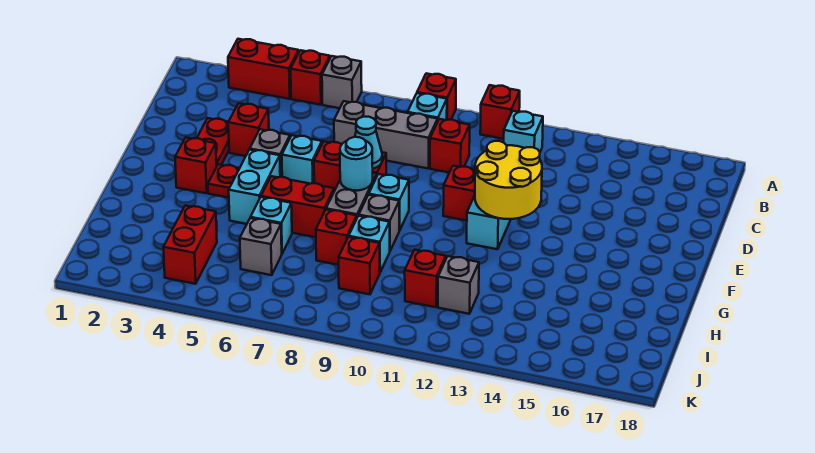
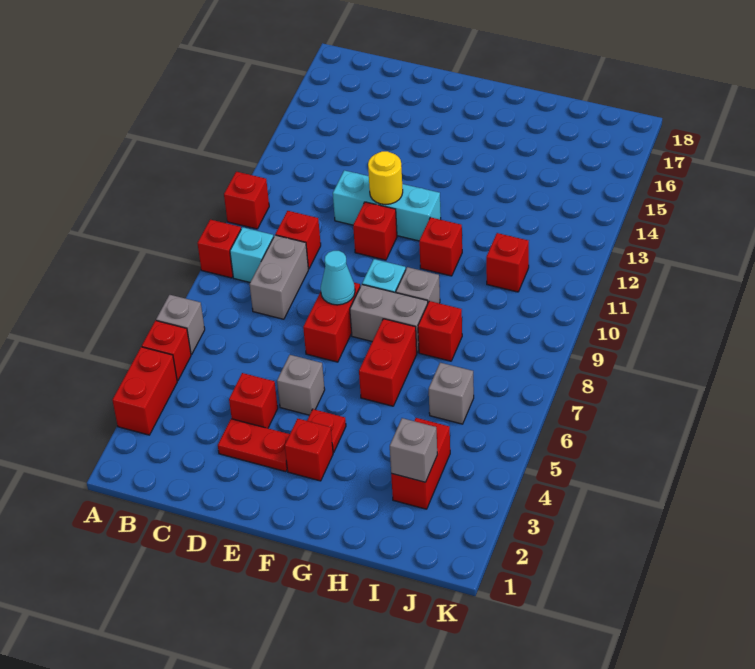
cyan 1x1 brick [504,111,543,152] -> none
grey 1x3 brick [334,101,438,168] -> grey 1x2 brick [250,235,308,319]
cyan 1x1 brick [282,135,322,184] -> none
yellow 2x2 round brick [475,141,542,219] -> yellow 1x1 round brick [368,151,403,205]
cyan 1x2 brick [229,150,280,224] -> none
cyan 1x1 round brick [340,137,373,191] -> none
cyan 1x1 brick [250,197,292,253] -> none
cyan 1x1 brick [349,216,390,272] -> none
red 1x2 brick [163,206,217,284] -> red 1x2 brick turned to [391,418,450,509]
red 1x1 brick [339,237,380,294] -> red 1x1 brick moved to [419,217,462,276]
grey 1x1 brick [438,256,479,314] -> grey 1x1 brick moved to [390,418,437,482]

